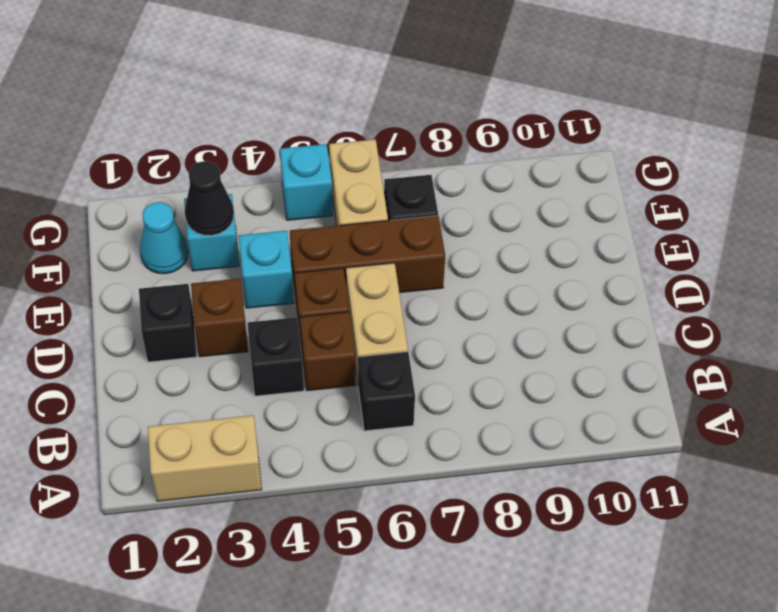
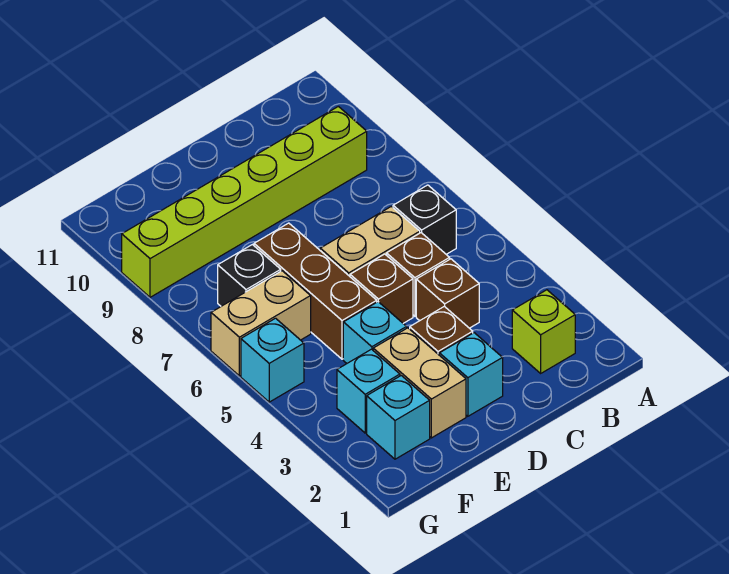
tan 1x2 brick [148,415,262,501] -> tan 1x2 brick moved to [373,328,466,438]
none -> lime 1x1 brick [512,290,575,373]
none -> lime 1x6 brick [122,106,367,297]
black 1x1 brick [247,317,304,396] -> brown 1x1 brick [416,259,479,328]
black 1x1 brick [139,284,197,362] -> cyan 1x1 brick [439,333,503,416]
cyan 1x1 cone [140,202,188,274] -> cyan 1x1 brick [367,376,430,459]
black 1x1 cone [185,161,234,236] -> none

